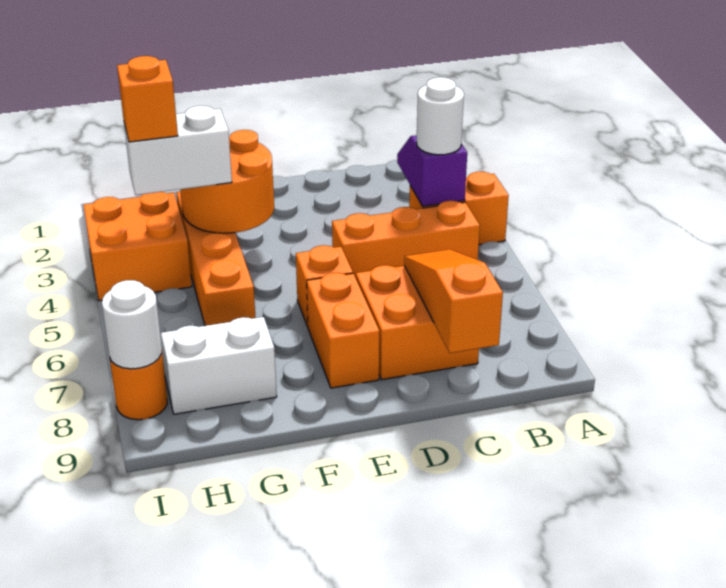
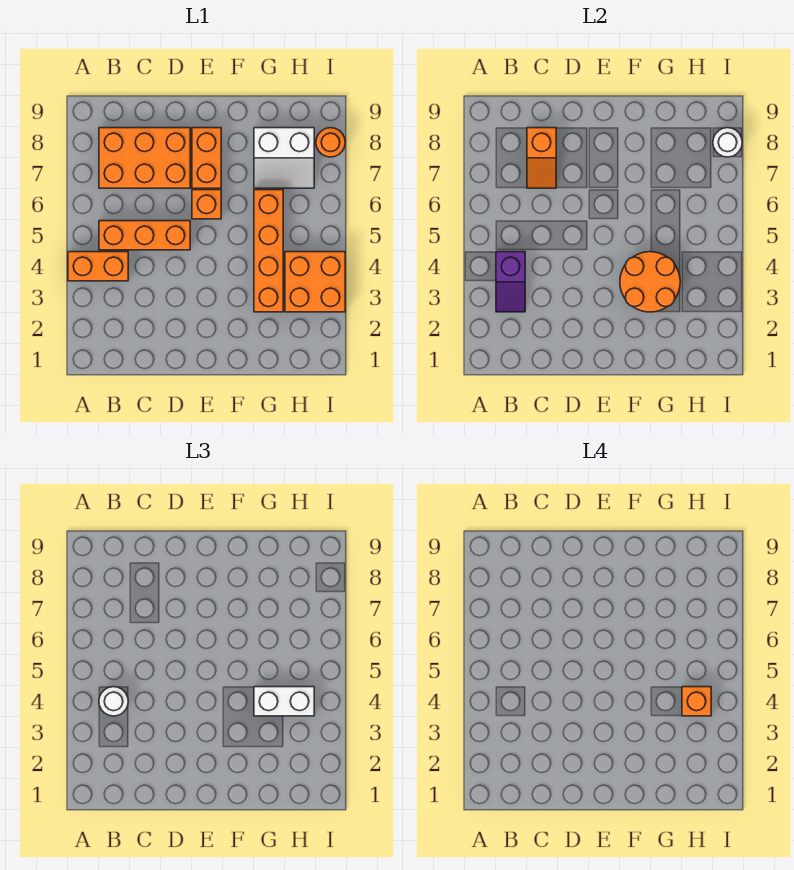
orange 2x2 brick [356,265,479,380] -> orange 2x3 brick [99,128,190,188]
orange 1x3 slope [404,249,503,353] -> orange 1x2 slope [527,128,556,188]

